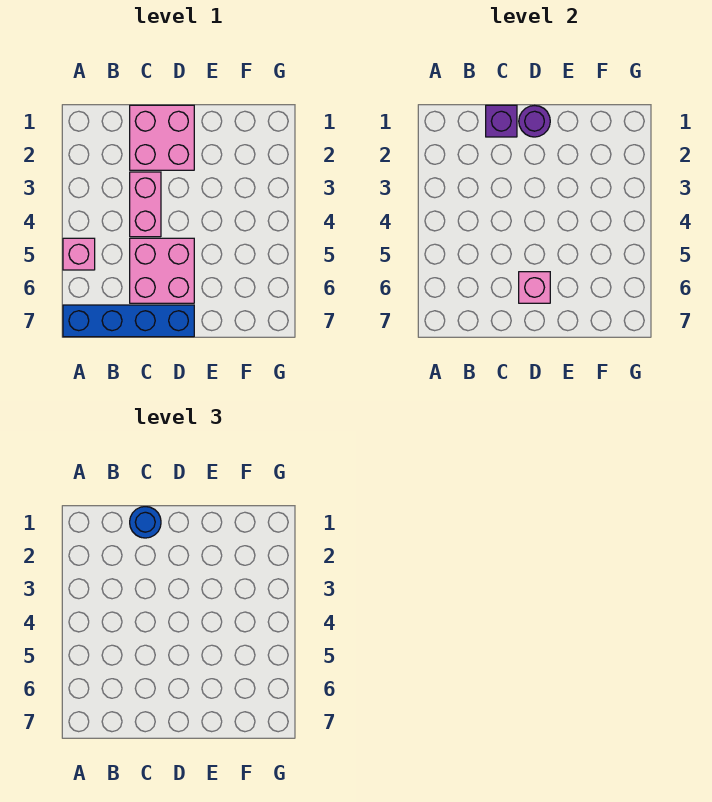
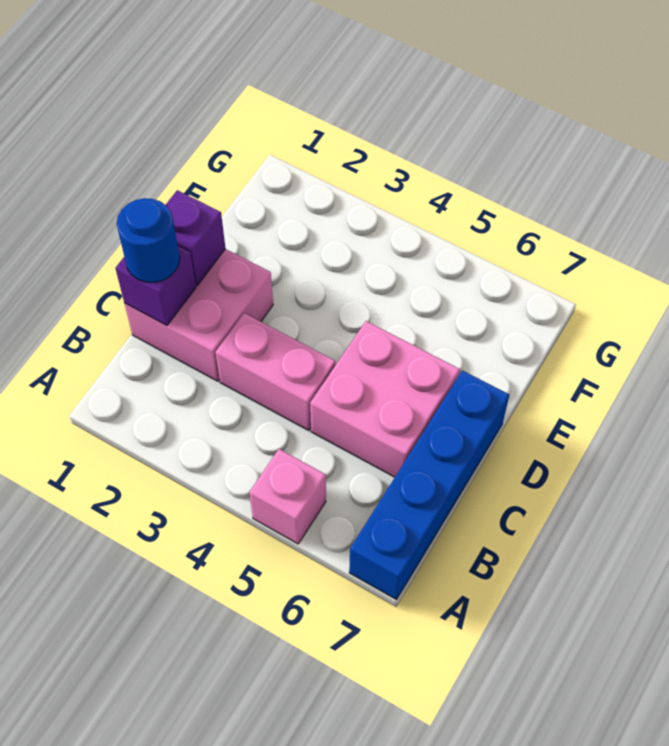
purple 1x1 round brick [519,106,550,137] -> purple 1x1 brick [166,190,226,285]
pink 1x1 brick [519,272,550,303] -> none

